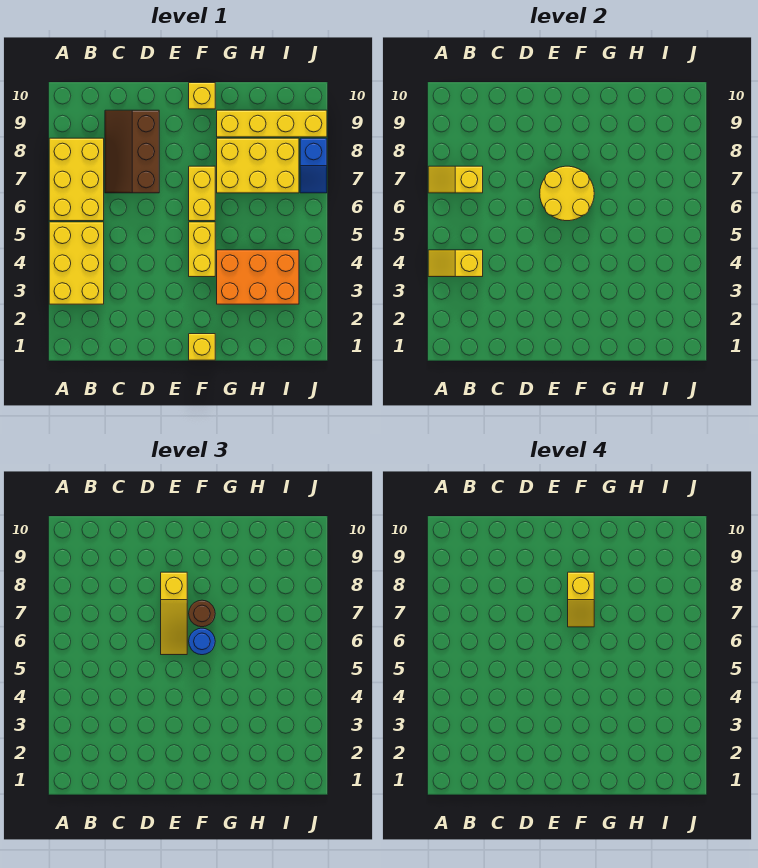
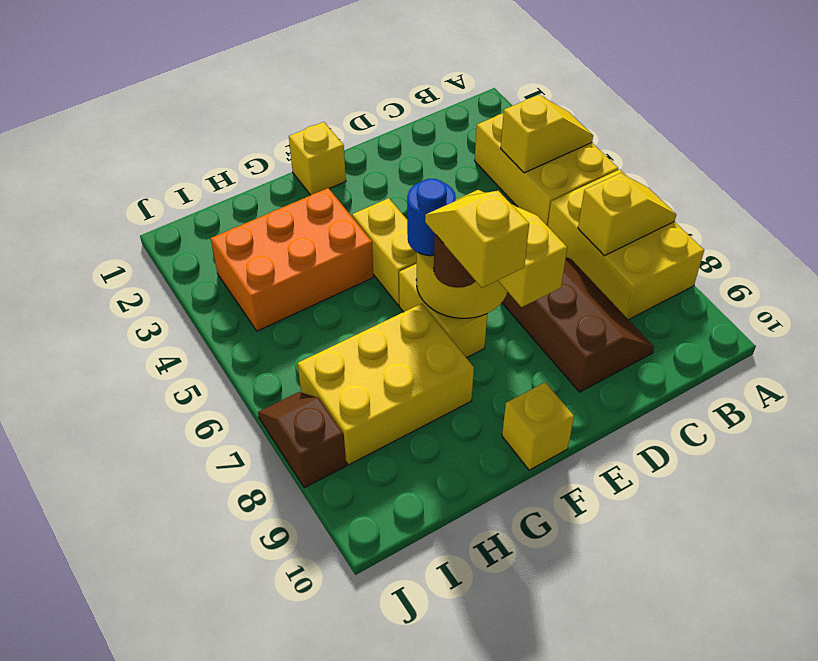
yellow 1x4 brick [217,110,327,137] -> none
blue 1x2 slope [300,138,327,193] -> brown 1x2 slope [258,392,346,488]

